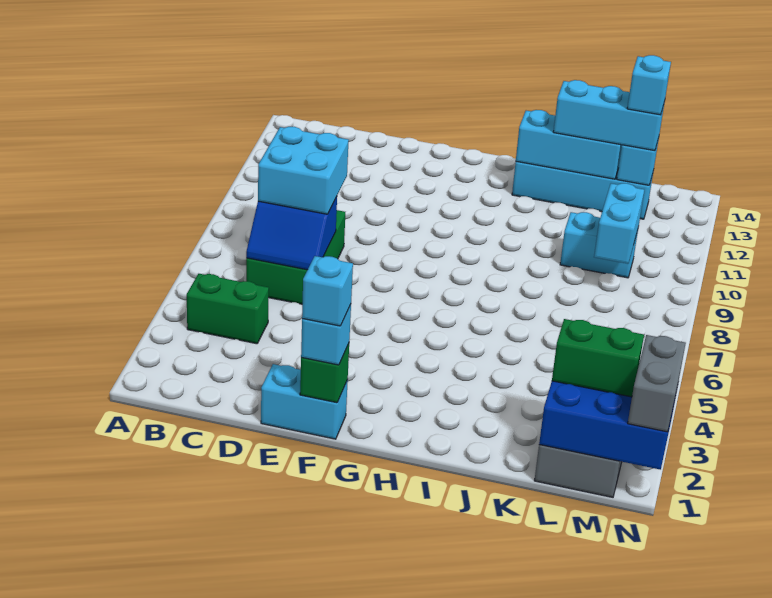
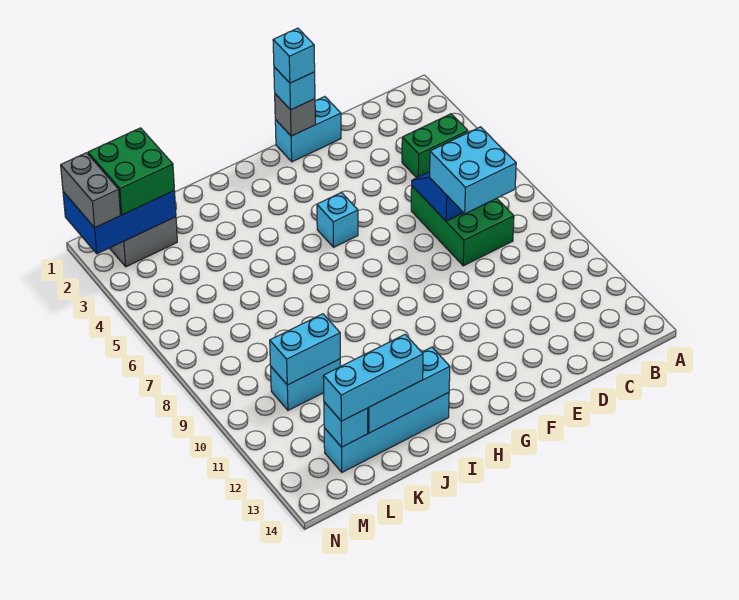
green 1x1 brick [300,344,349,403] -> grey 1x1 brick [275,94,315,136]
green 1x2 brick [552,319,644,397] -> green 2x2 brick [88,128,174,215]
cyan 1x2 brick [594,183,644,264] -> cyan 1x2 brick turned to [270,314,340,385]
cyan 1x1 brick [627,55,671,115] -> cyan 1x1 brick moved to [317,193,358,247]

